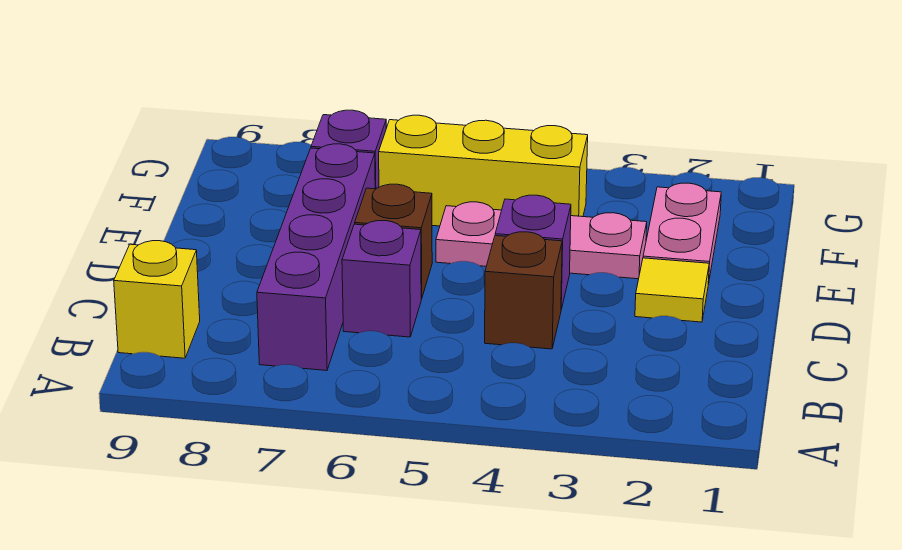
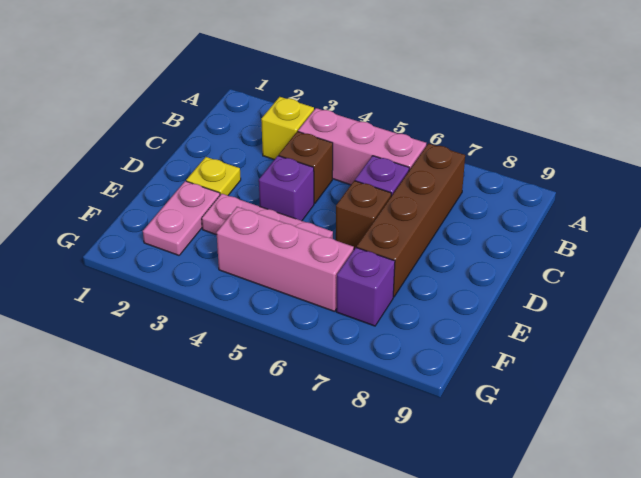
none -> pink 1x3 brick [298,108,426,185]
purple 1x4 brick [257,144,375,371] -> brown 1x4 brick [357,143,465,297]
yellow 1x1 brick [114,241,200,358] -> yellow 1x1 brick moved to [261,97,314,160]
yellow 1x1 tile [635,258,709,322] -> yellow 1x1 plate [186,157,241,195]
yellow 1x3 brick [379,115,588,226] -> pink 1x3 brick [217,207,354,312]

